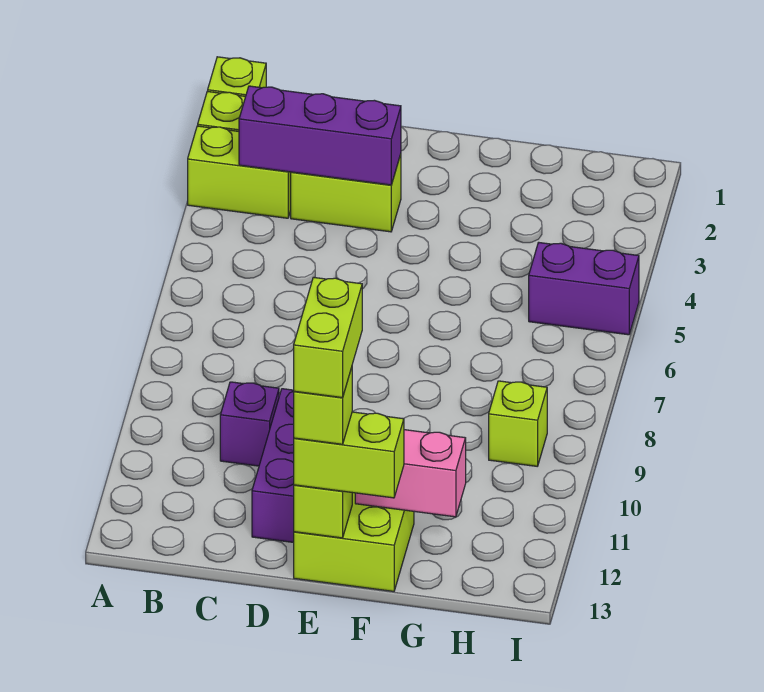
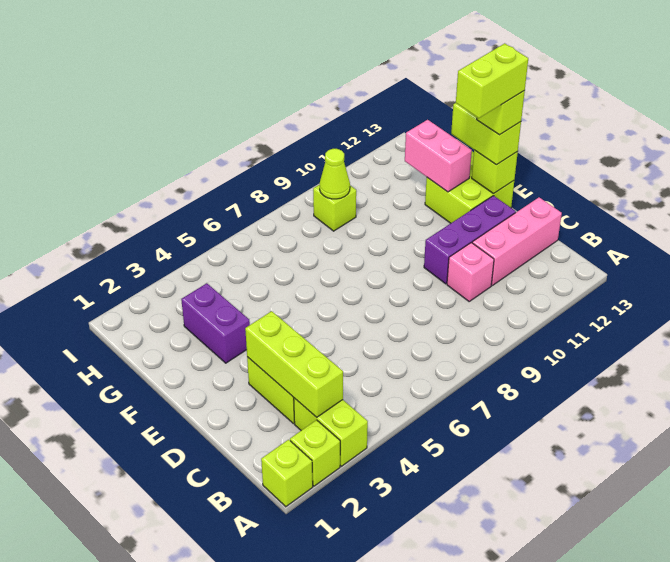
purple 1x3 brick [239,86,401,185] -> lime 1x3 brick [245,311,343,417]
purple 1x1 brick [220,382,279,466] -> pink 1x1 brick [447,243,494,301]
none -> pink 1x3 brick [472,197,562,285]
purple 1x2 brick [529,242,639,335] -> purple 1x2 brick moved to [181,283,250,363]
none -> lime 1x1 cone [320,149,350,199]

